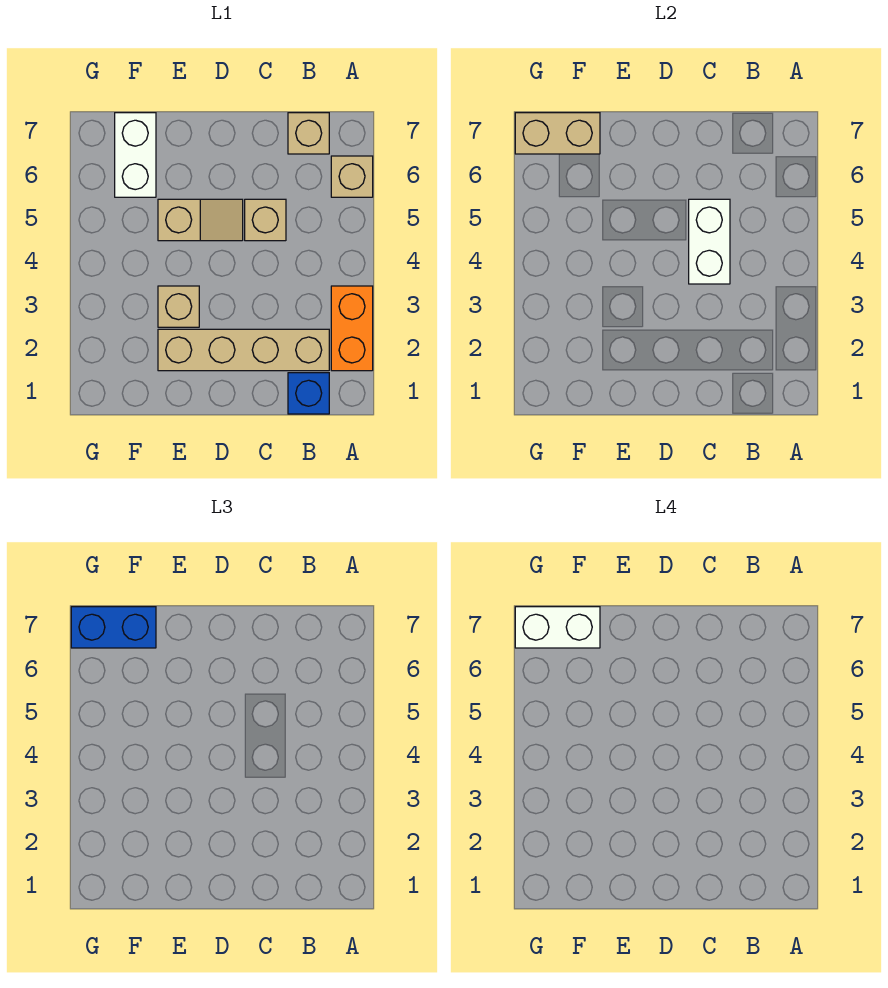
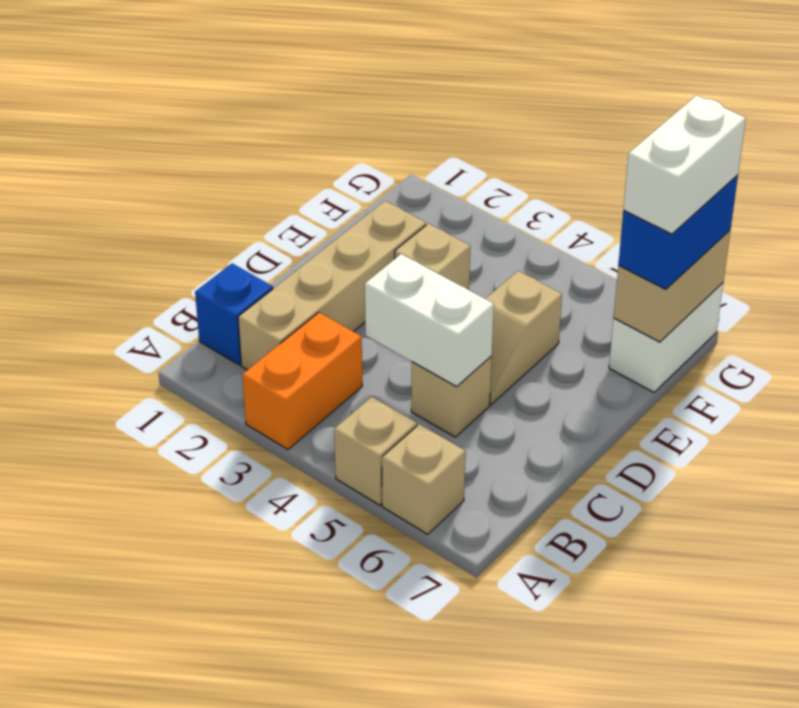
orange 1x2 brick [331,286,373,371] -> orange 1x2 brick turned to [242,313,362,450]
tan 1x1 brick [288,113,329,154] -> tan 1x1 brick moved to [334,397,417,505]
white 1x2 brick [115,113,156,197] -> white 1x2 brick turned to [609,283,723,392]

